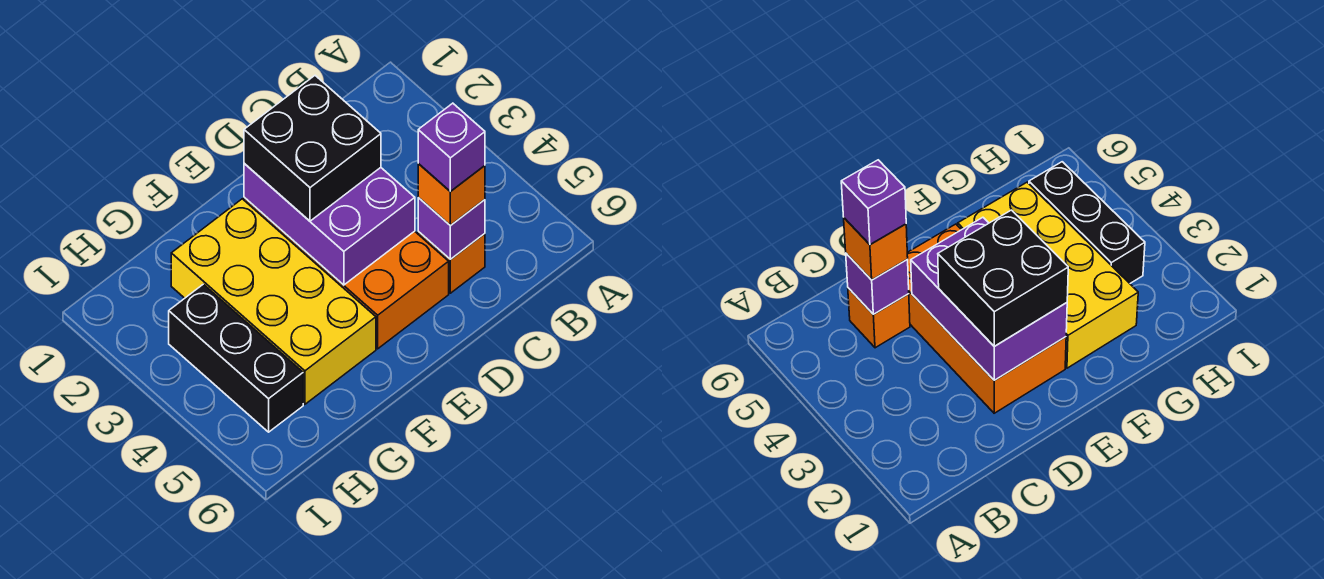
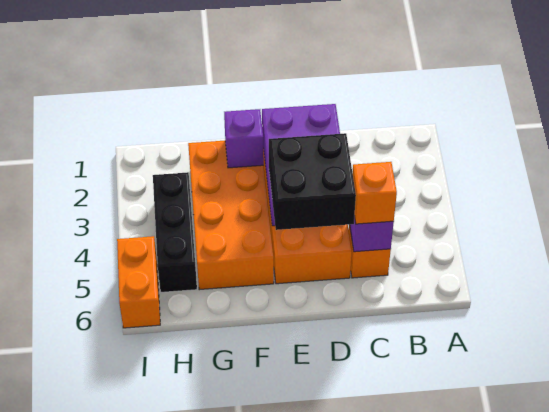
purple 1x1 brick [418,103,485,192] -> purple 1x1 brick moved to [224,109,264,168]
black 2x2 brick [244,76,381,221] -> black 2x2 brick moved to [269,133,356,230]
yellow 2x4 brick [171,199,376,404] -> orange 2x4 brick [188,141,274,290]
none -> orange 1x2 brick [117,236,160,328]

